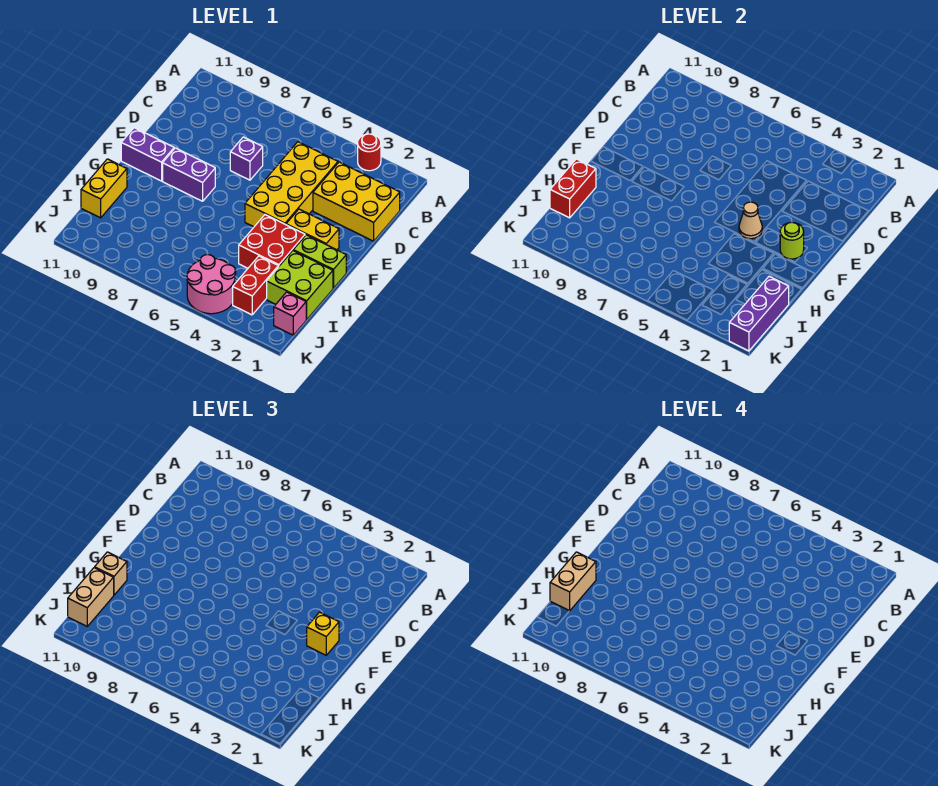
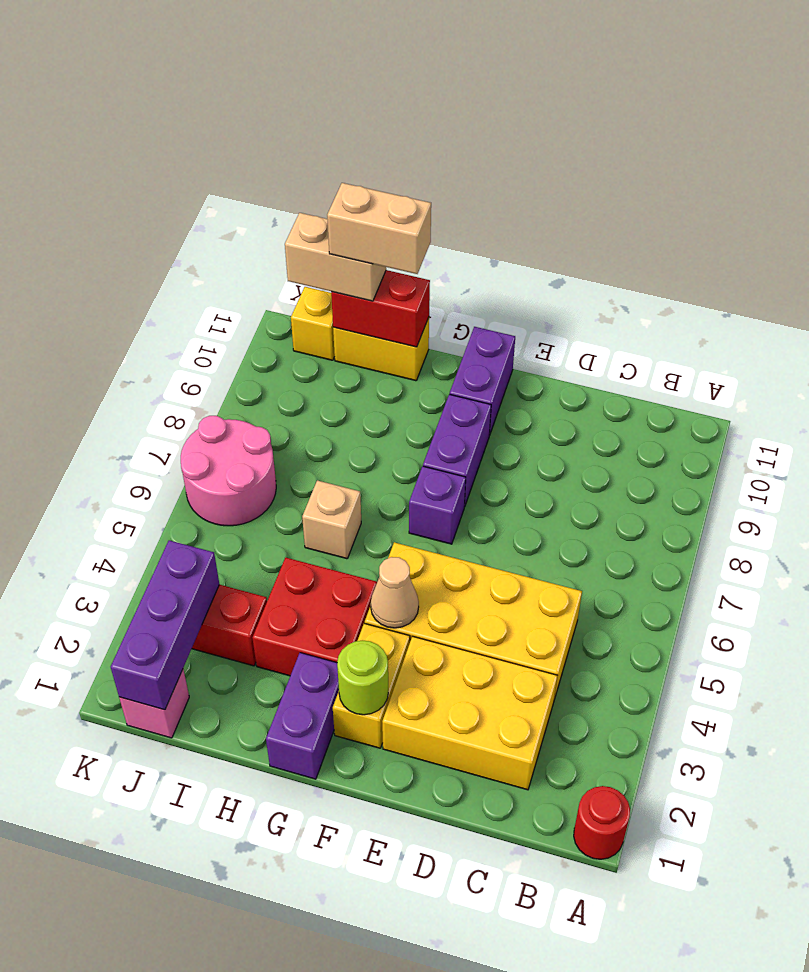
red 1x1 round brick [358,134,381,171] -> red 1x1 round brick moved to [574,786,630,859]
yellow 2x3 brick [313,162,400,241] -> yellow 2x3 brick turned to [382,636,557,790]
purple 1x1 brick [230,137,263,180] -> purple 1x1 brick moved to [409,466,466,544]
yellow 1x1 brick [307,612,339,655] -> yellow 1x1 brick moved to [291,287,335,360]
lime 1x2 brick [293,235,346,288] -> purple 1x2 brick [266,653,339,779]
lime 2x2 brick [267,251,333,319] -> none
tan 1x1 brick [95,552,127,595] -> tan 1x1 brick moved to [302,480,361,559]
purple 1x3 brick [729,277,789,351] -> purple 1x3 brick turned to [111,540,219,710]
pink 2x2 round brick [187,254,236,314] -> pink 2x2 round brick moved to [181,416,276,526]

